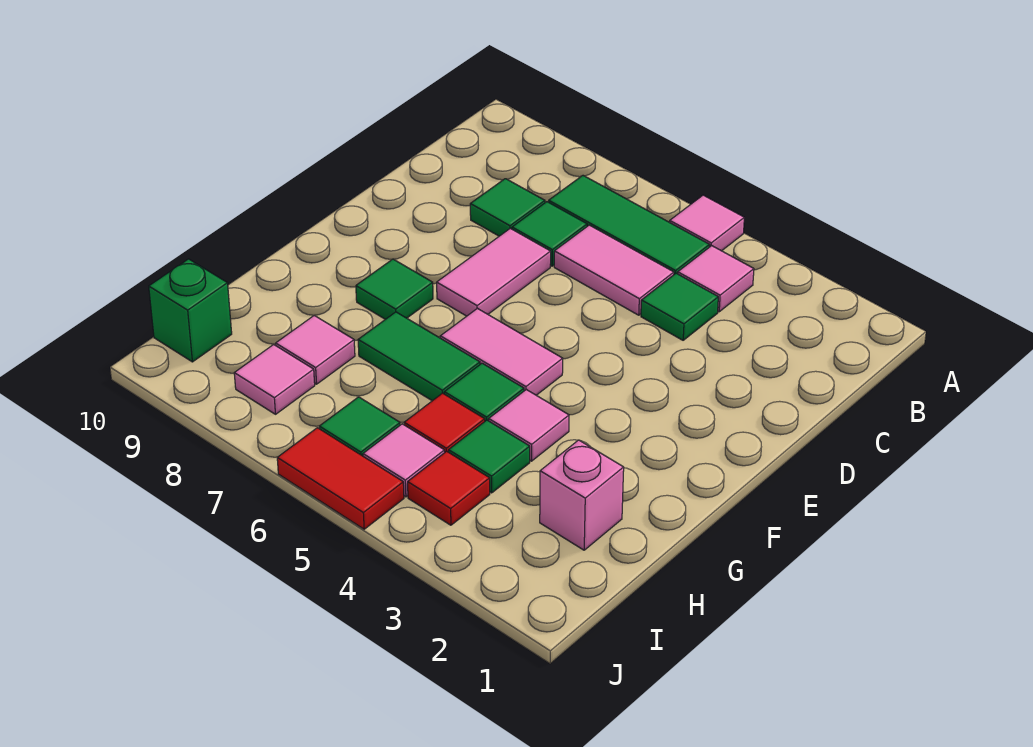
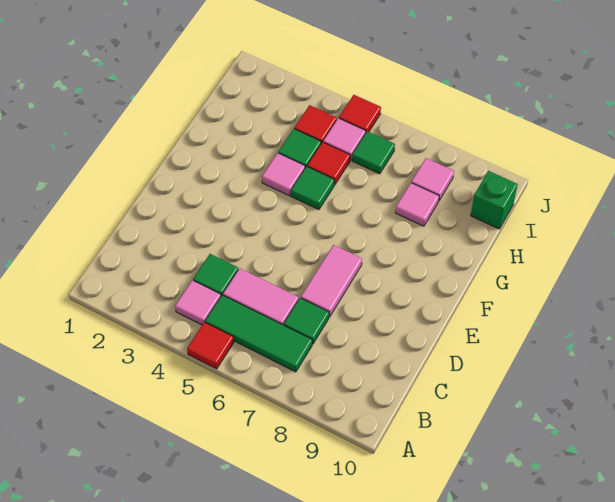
pink 1x1 tile [670,195,744,251] -> red 1x1 tile [187,322,234,369]
green 1x1 tile [470,179,545,236] -> none
pink 1x2 tile [440,308,563,395] -> none
green 1x1 tile [356,259,433,319] -> none
green 1x2 tile [358,312,480,401] -> none
pink 1x1 brick [540,440,624,550] -> none
red 1x2 tile [277,428,404,529] -> red 1x1 tile [339,95,381,132]

